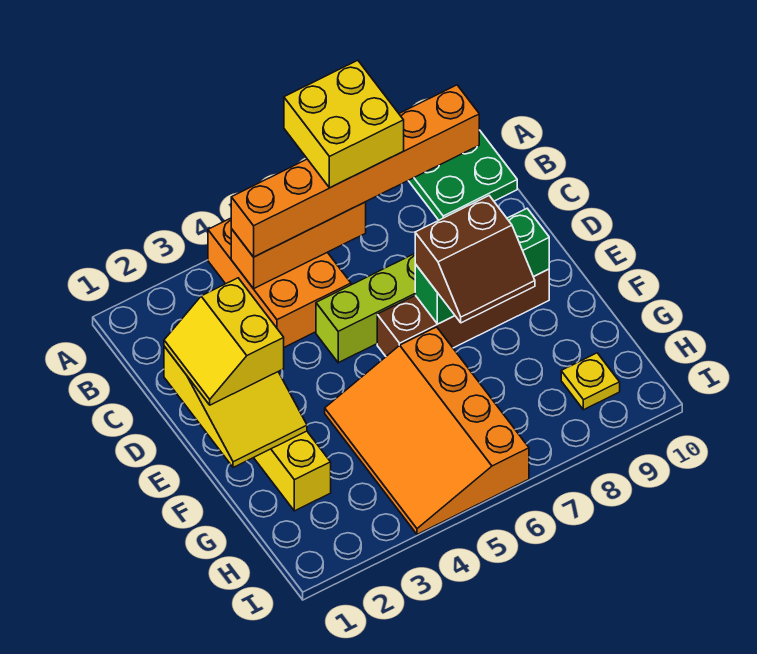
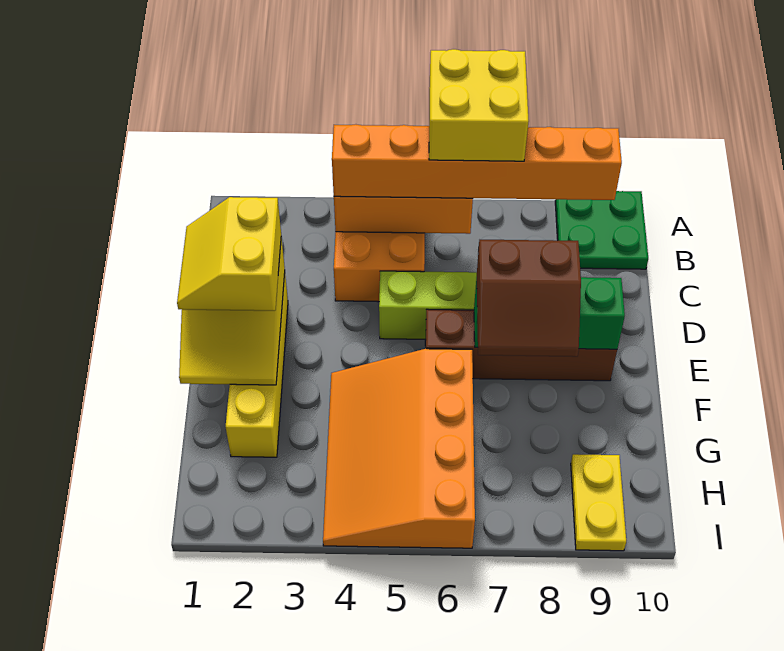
yellow 1x1 plate [561,353,620,410] -> yellow 1x2 plate [571,454,626,551]

